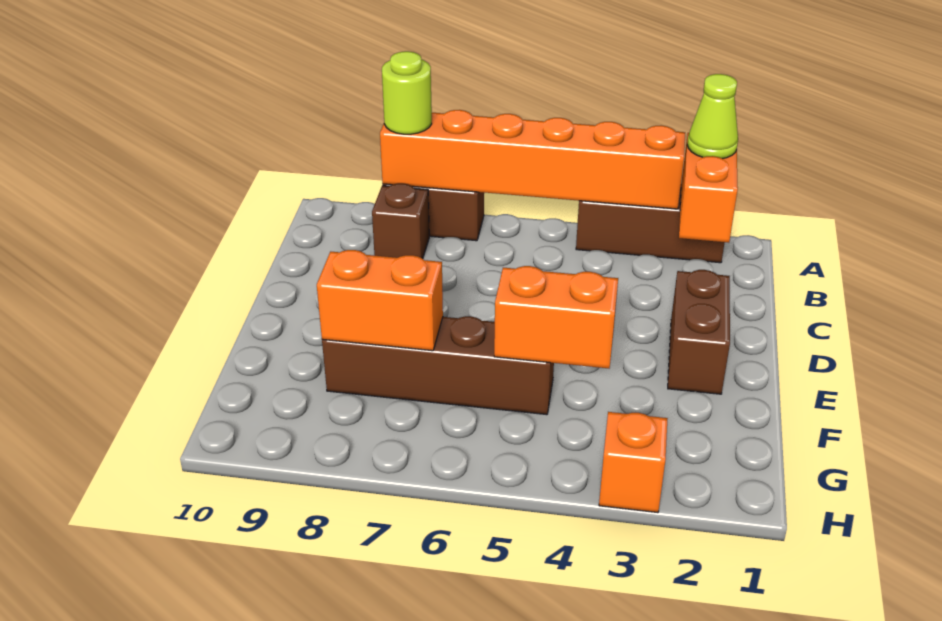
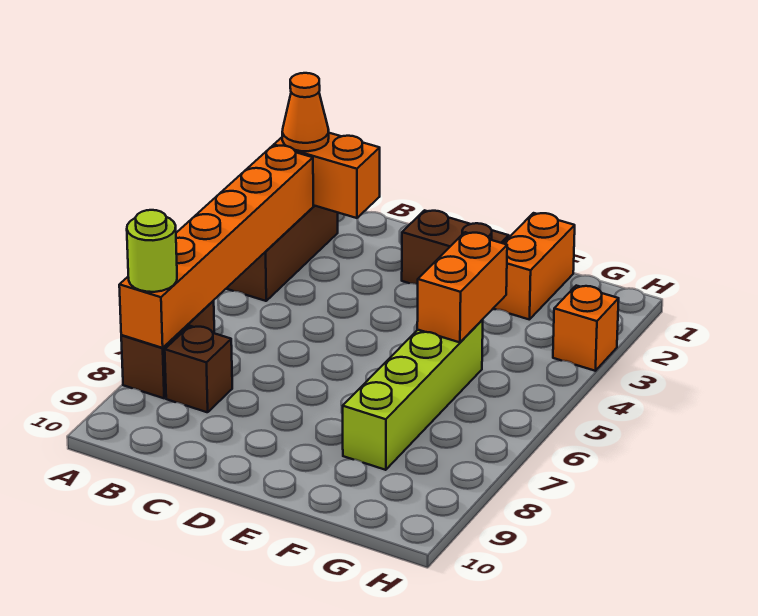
lime 1x1 cone [687,74,738,159] -> orange 1x1 cone [282,73,329,151]
brown 1x4 brick [322,316,554,415] -> lime 1x4 brick [343,320,483,470]
orange 1x2 brick [317,250,443,351] -> orange 1x2 brick moved to [493,213,575,320]

